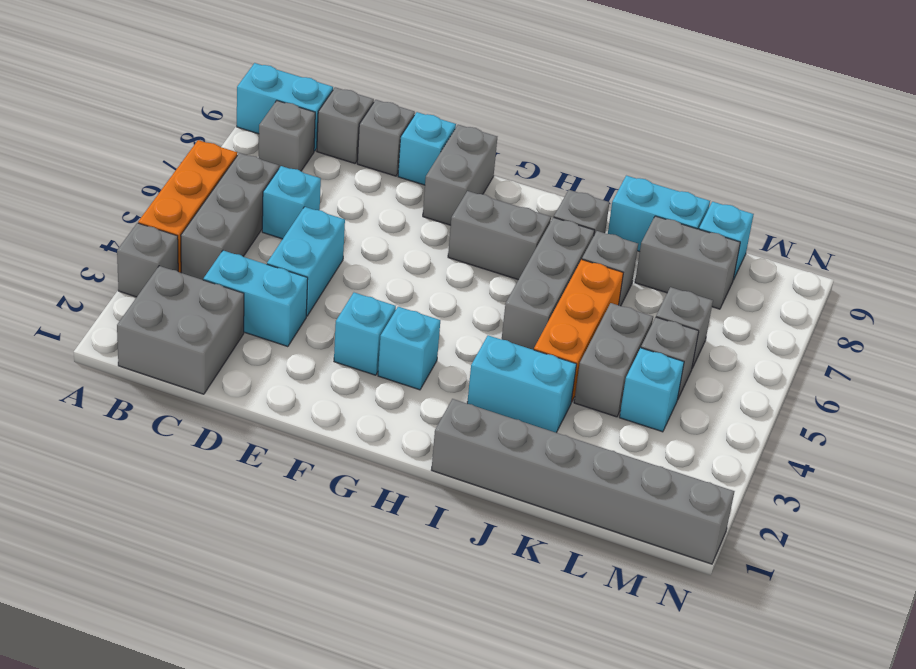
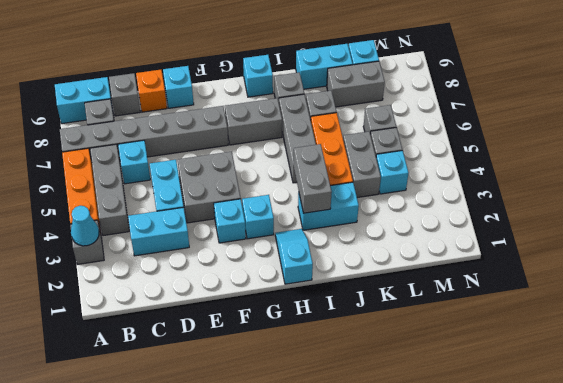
none -> cyan 1x1 cone [71,206,99,246]
grey 2x2 brick [117,266,244,394] -> grey 2x2 brick moved to [178,151,241,223]
grey 1x1 brick [357,100,415,176] -> orange 1x1 brick [136,70,167,112]
grey 1x2 brick [423,125,497,225] -> grey 1x2 brick moved to [293,144,332,213]
none -> cyan 1x2 slope [275,229,313,284]
none -> cyan 1x1 brick [243,55,273,97]
grey 1x6 brick [432,399,734,564] -> grey 1x6 brick moved to [60,106,228,161]

